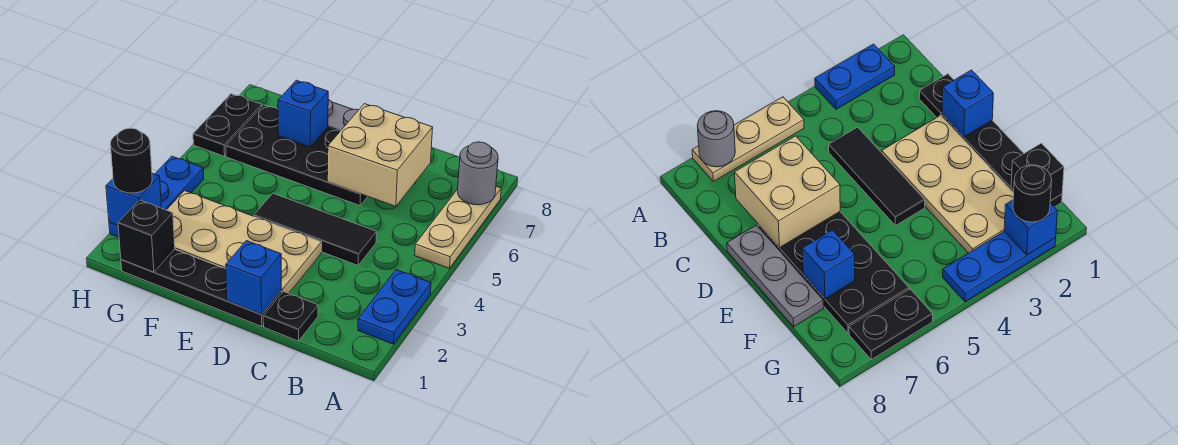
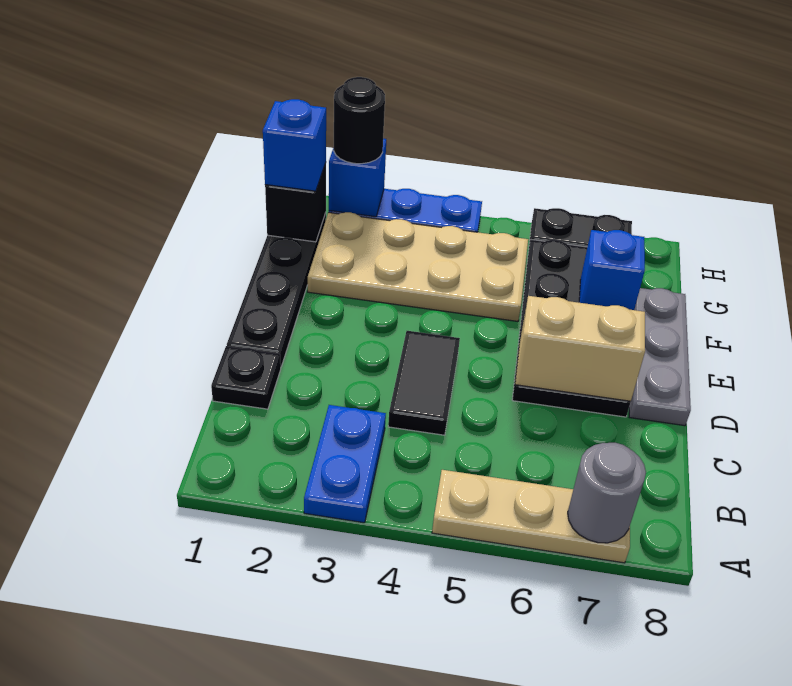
blue 1x2 plate [358,270,431,344] -> blue 1x2 plate turned to [304,405,386,523]
black 1x3 tile [254,193,376,265] -> black 1x2 tile [388,331,460,435]
tan 2x2 brick [327,104,433,206] -> tan 1x2 brick [515,296,645,402]
blue 1x1 brick [226,241,281,315] -> blue 1x1 brick moved to [263,99,326,191]
tan 2x4 plate [167,191,322,293] -> tan 2x4 plate turned to [308,212,528,321]

